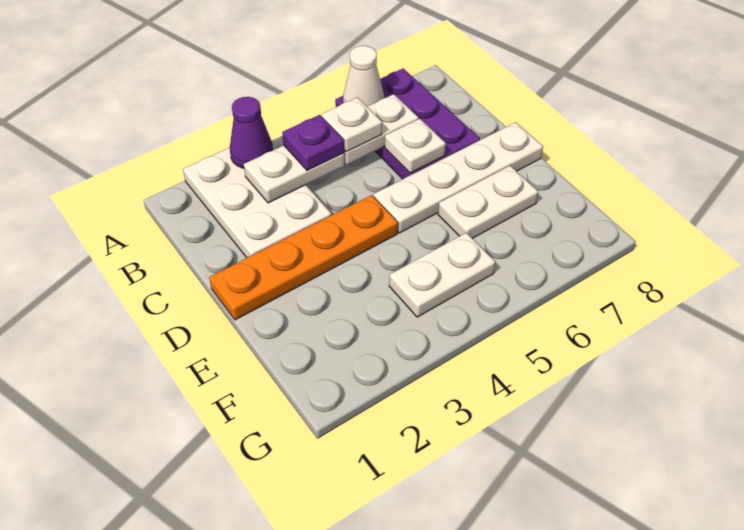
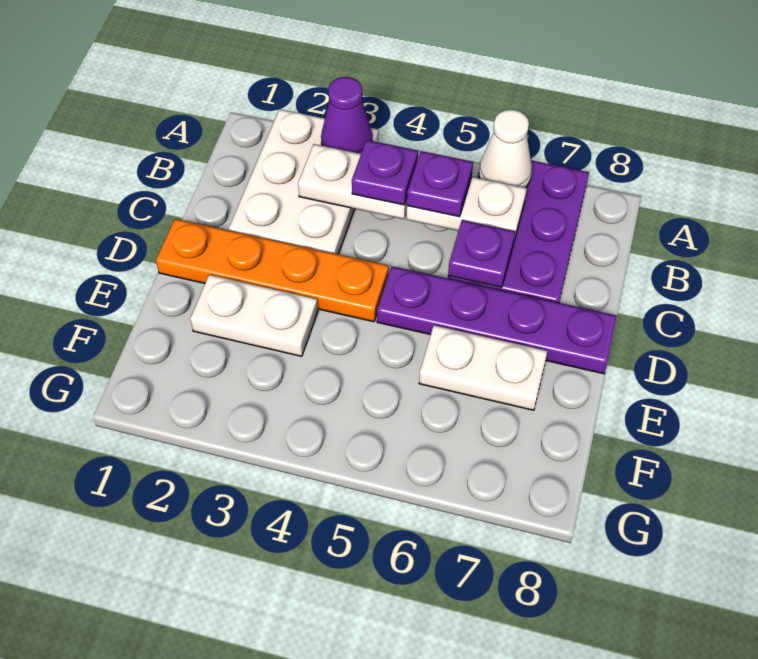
white 1x1 plate [321,97,382,152] -> purple 1x1 plate [407,151,473,217]
white 1x1 plate [385,119,446,173] -> purple 1x1 plate [448,220,515,287]
white 1x4 plate [374,122,543,233] -> purple 1x4 plate [377,266,617,374]
white 1x2 plate [389,233,495,317] -> white 1x2 plate moved to [190,275,318,356]

